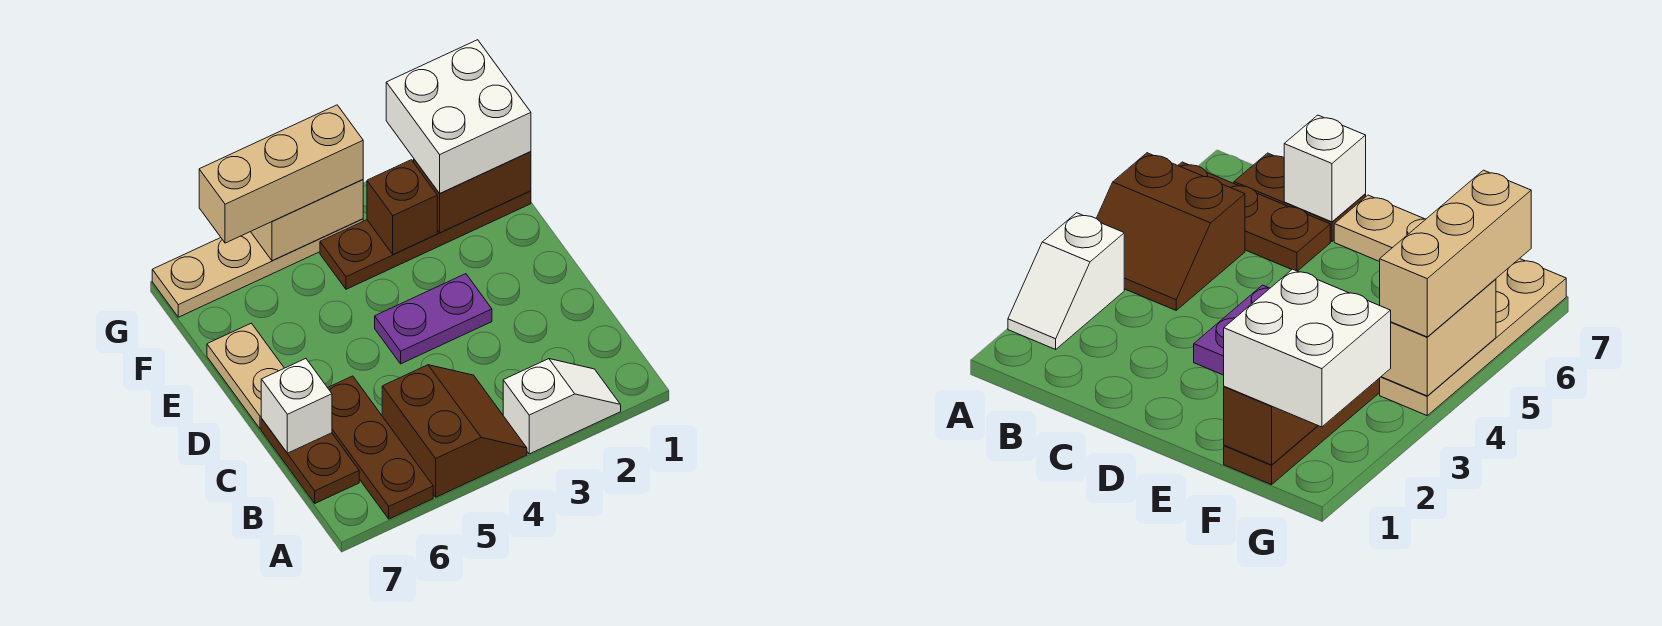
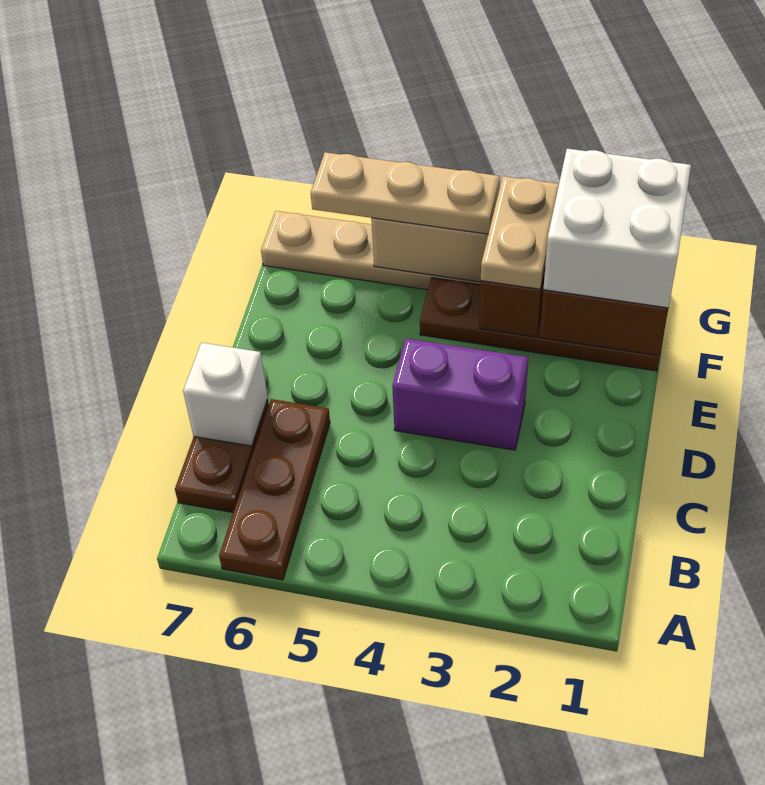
white 1x2 slope [503,359,621,454] -> none
brown 2x2 slope [382,365,527,497] -> none
purple 1x2 plate [375,274,492,364] -> purple 1x2 brick [392,338,528,450]
tan 1x2 plate [207,323,284,429] -> tan 1x2 plate moved to [481,176,559,289]
tan 1x3 brick [199,105,363,243] -> tan 1x3 plate [311,152,500,234]

